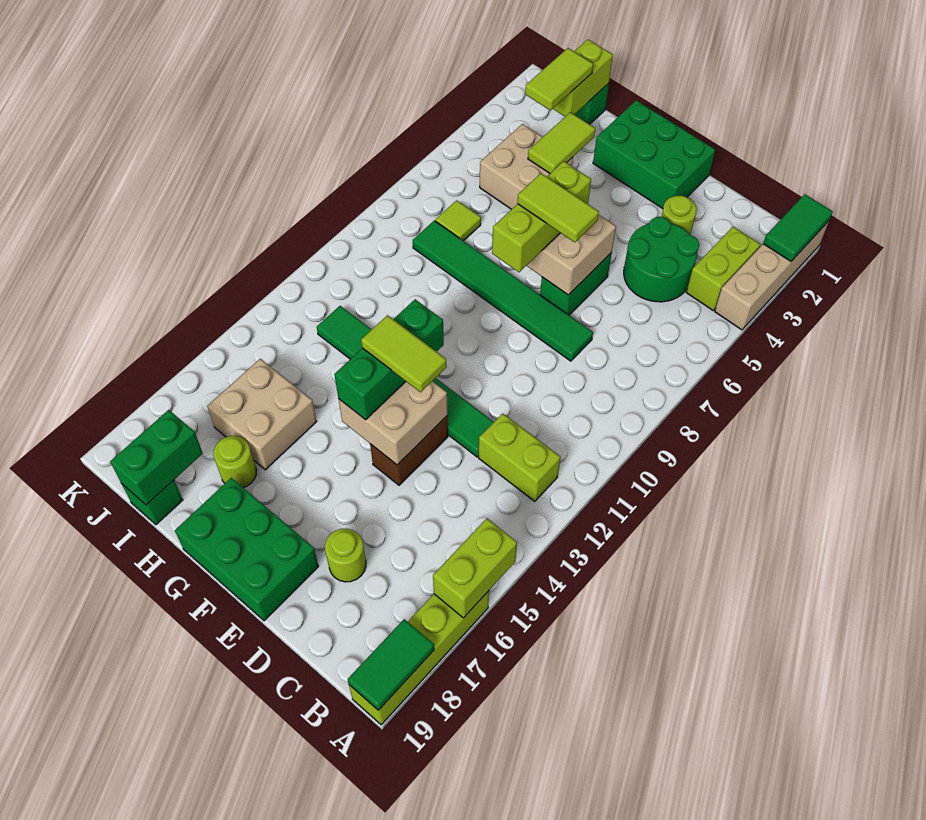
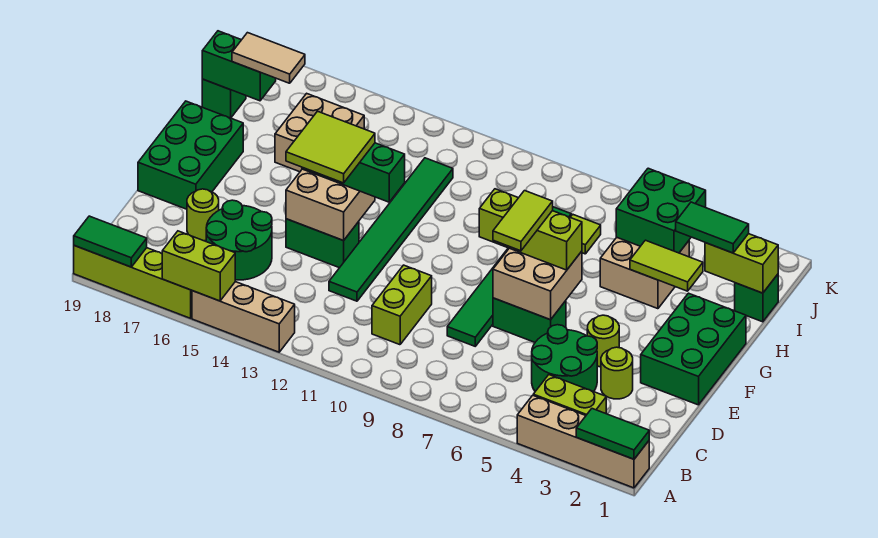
none -> tan 1x3 brick [192,282,295,352]
lime 1x2 brick [479,413,560,501] -> lime 1x2 brick moved to [372,265,432,345]
none -> green 2x2 round brick [206,200,272,280]
brown 1x2 brick [370,416,448,485] -> green 1x2 brick [286,219,359,268]
lime 1x2 tile [361,315,447,392] -> lime 2x2 tile [286,111,375,183]
lime 1x1 round brick [213,436,256,488] -> lime 1x1 round brick moved to [587,315,619,367]
lime 1x2 tile [525,48,593,110] -> green 1x2 tile [676,202,749,253]
none -> green 2x2 brick [616,168,706,253]
none -> tan 1x2 tile [232,33,305,83]

